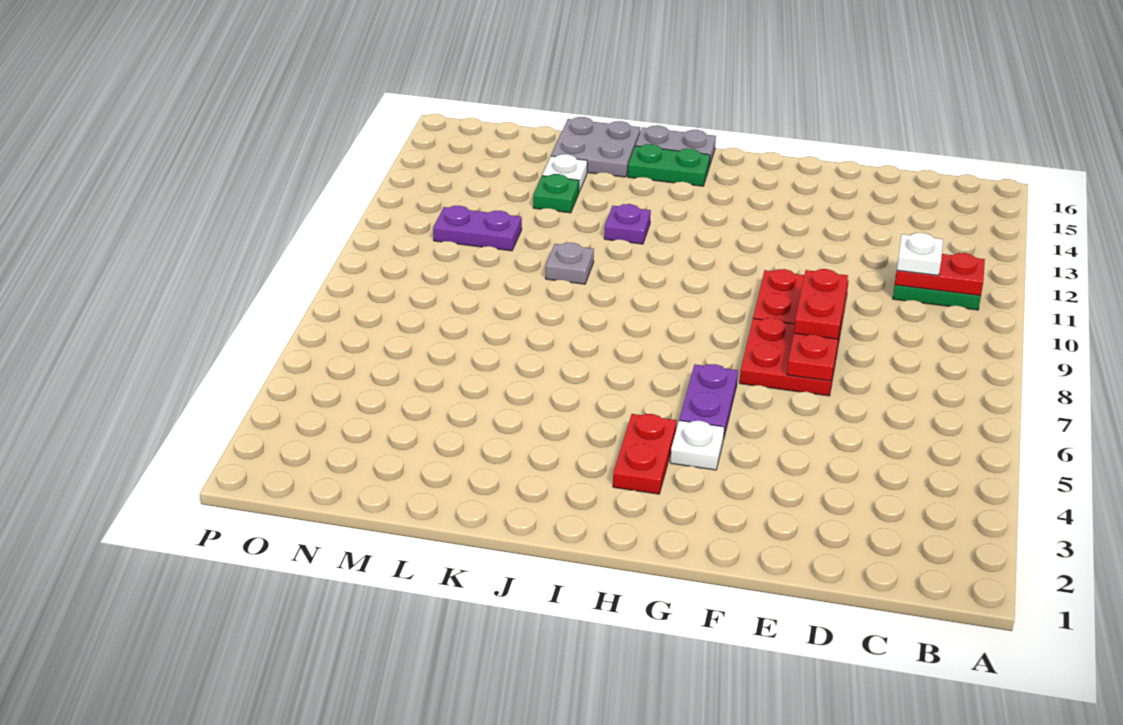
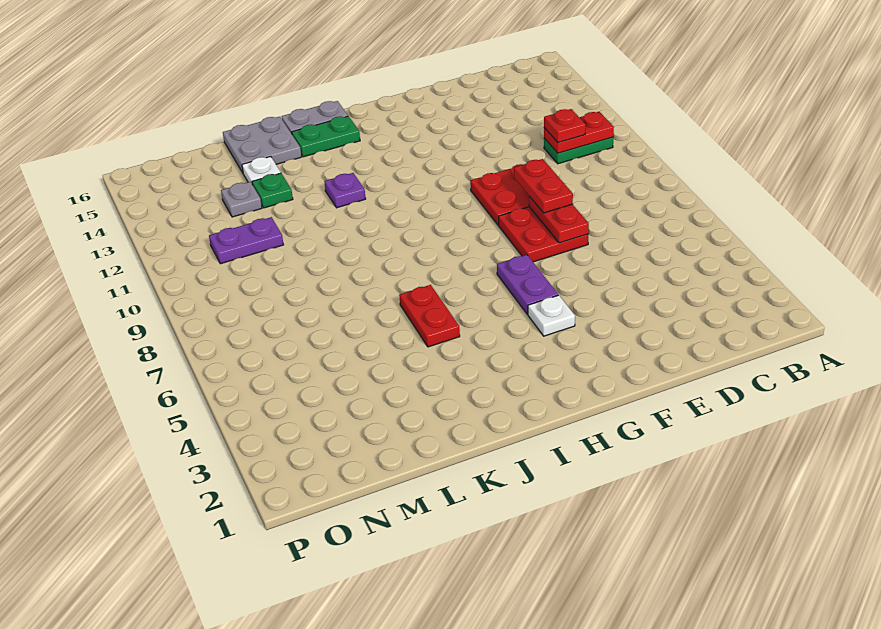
white 1x1 plate [897,233,943,276] -> red 1x1 plate [544,109,586,143]
red 1x2 plate [613,414,677,494] -> red 1x2 plate moved to [399,285,460,347]
grey 1x1 plate [546,242,594,284] -> grey 1x1 plate moved to [221,182,262,217]

